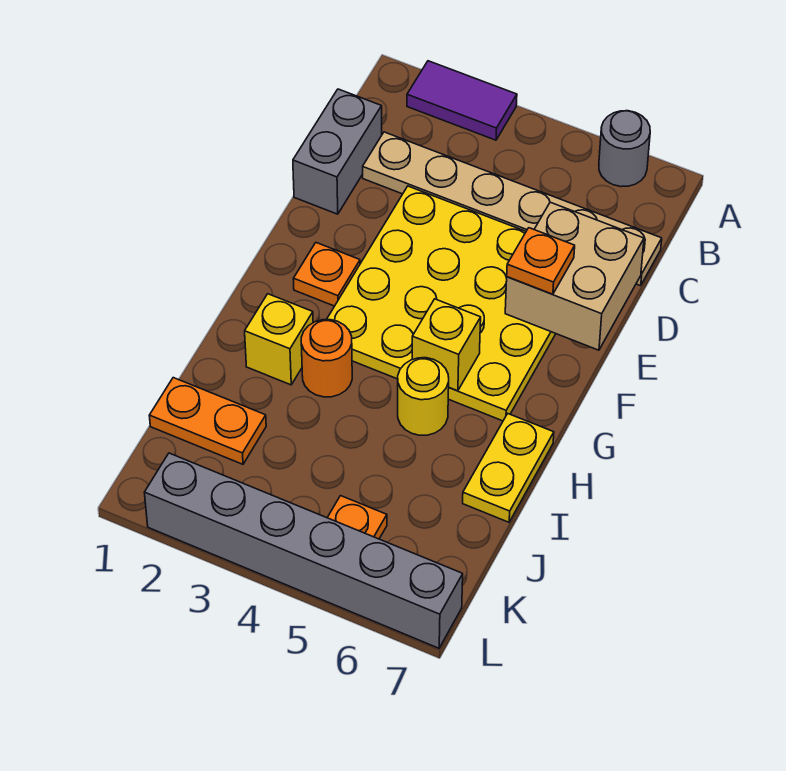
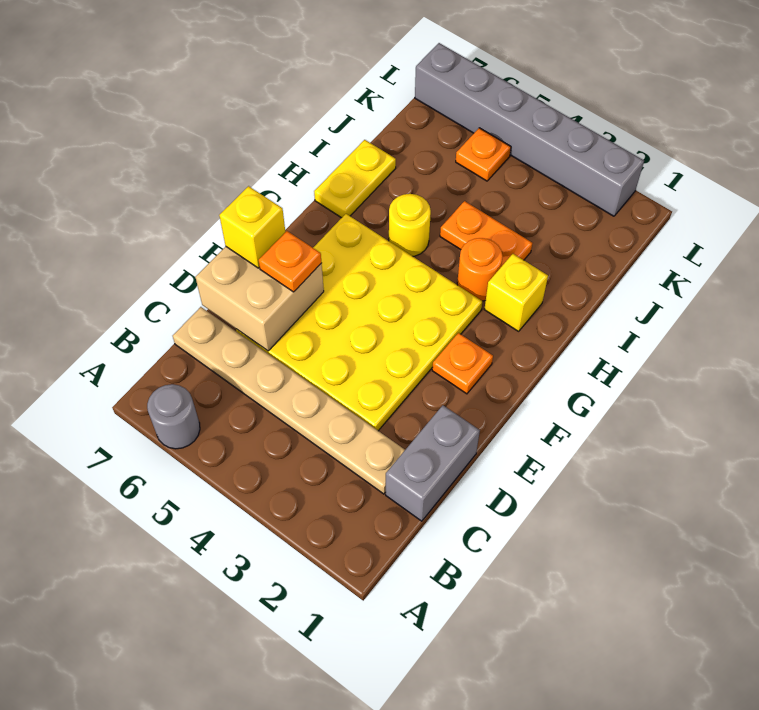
purple 1x2 tile [407,61,517,140] -> none
yellow 1x1 brick [412,299,481,391] -> yellow 1x1 brick moved to [219,186,285,268]
orange 1x2 plate [149,378,266,464] -> orange 1x2 plate moved to [440,201,532,267]

